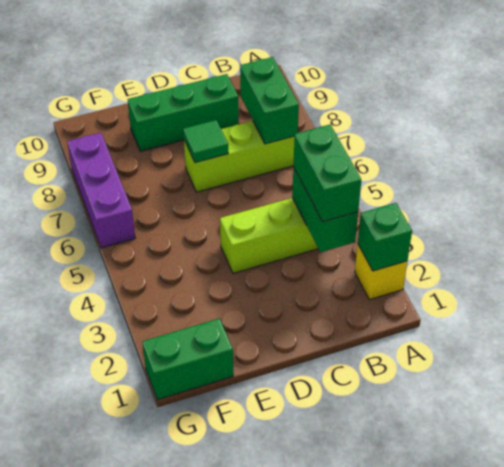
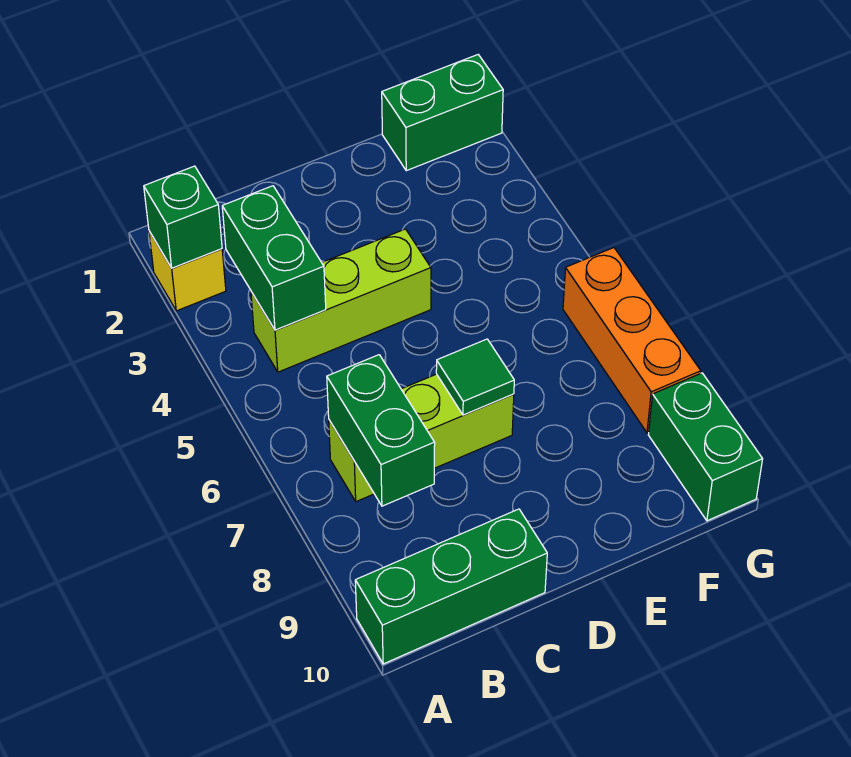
green 1x2 brick [293,125,361,222] -> green 1x2 brick moved to [648,373,763,521]
green 1x3 brick [128,74,239,151] -> green 1x3 brick moved to [355,509,547,664]
purple 1x3 brick [67,133,135,248] -> orange 1x3 brick [563,248,701,433]

